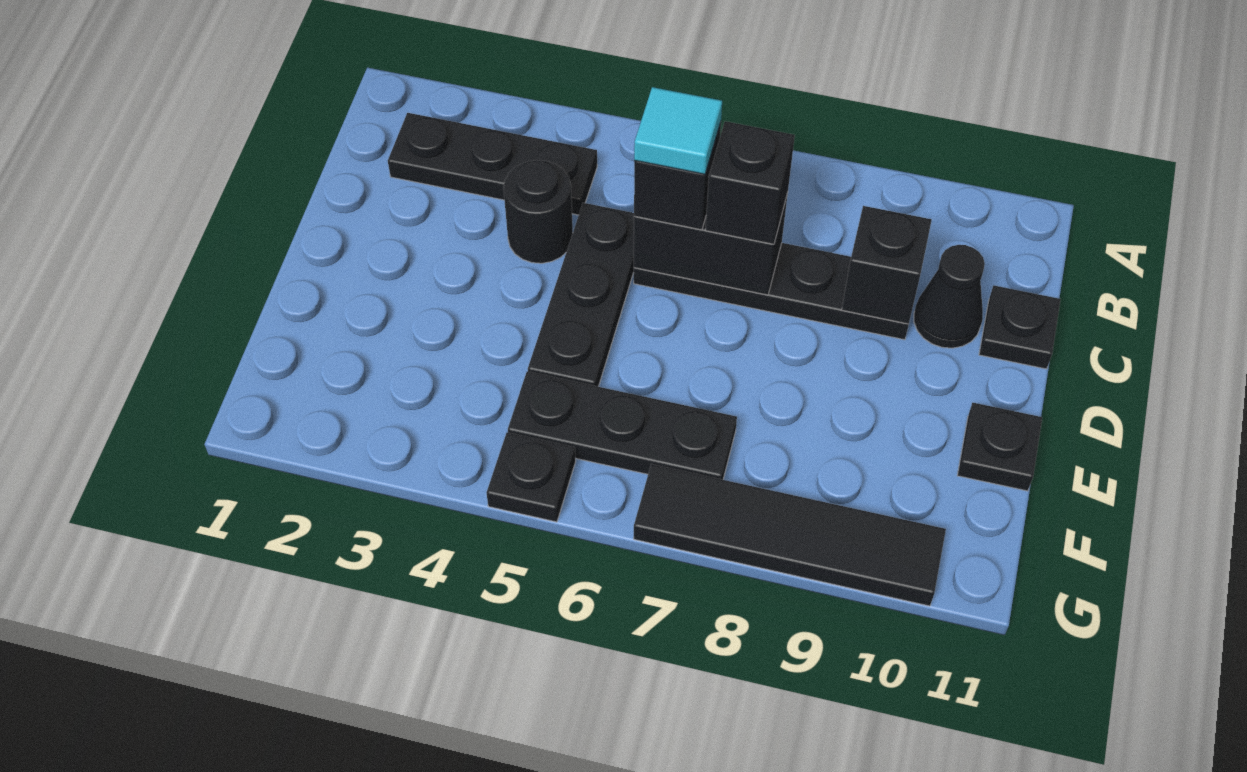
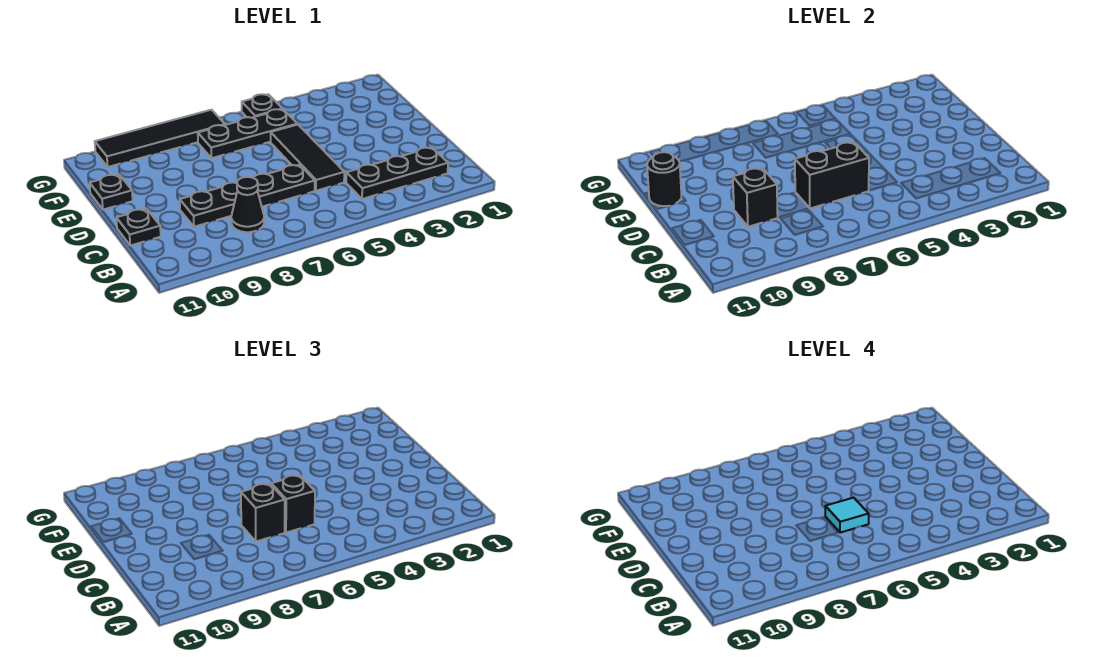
black 1x1 round brick [503,160,573,263] -> black 1x1 round brick moved to [647,152,682,206]
black 1x3 plate [528,203,634,387] -> black 1x3 tile [271,124,344,191]
black 1x1 cone [914,245,985,348] -> black 1x1 cone moved to [231,177,264,232]

